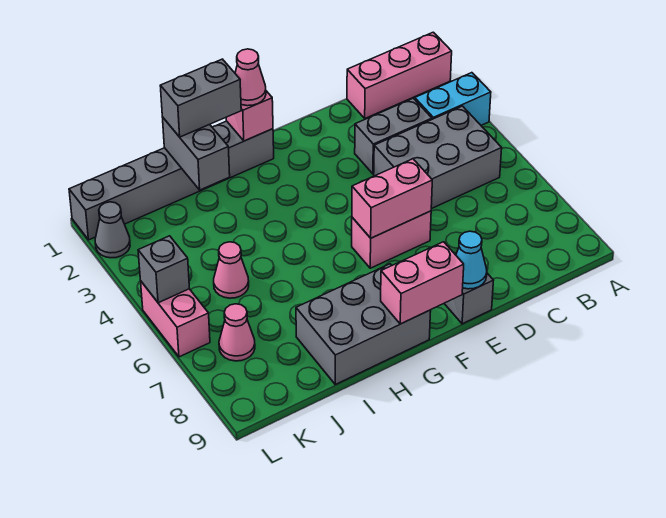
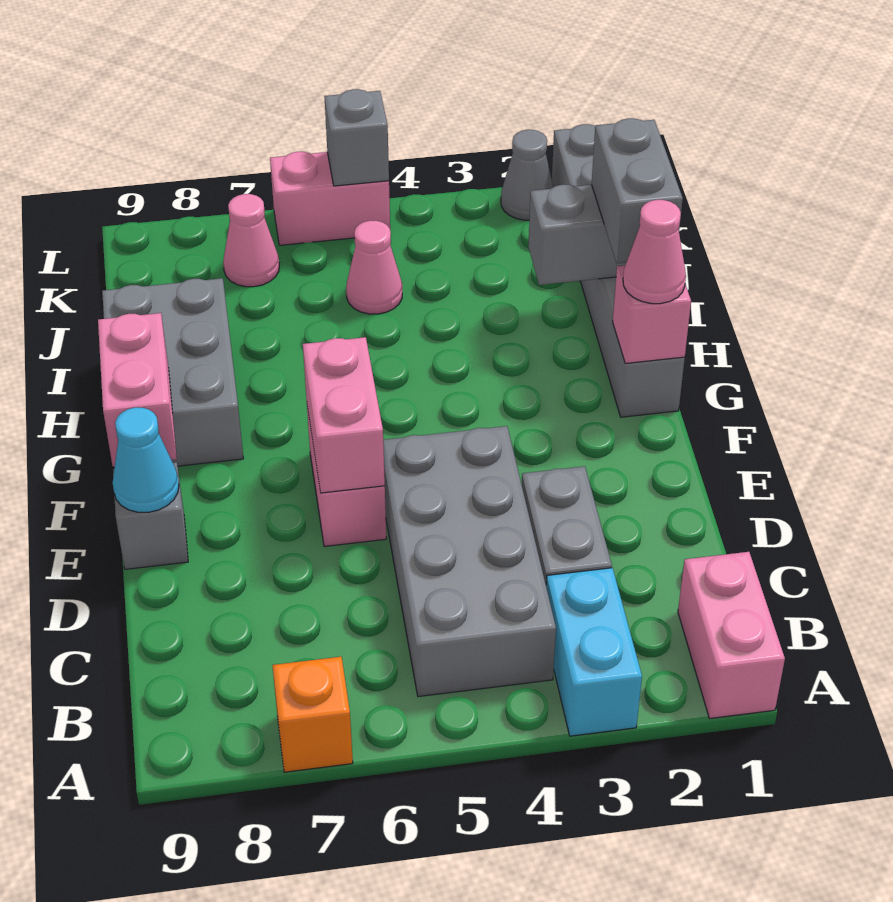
pink 1x3 brick [347,32,452,118] -> pink 1x2 brick [678,552,785,719]
none -> orange 1x1 brick [272,657,353,772]
grey 2x3 brick [374,106,502,209] -> grey 2x4 brick [383,426,556,697]

